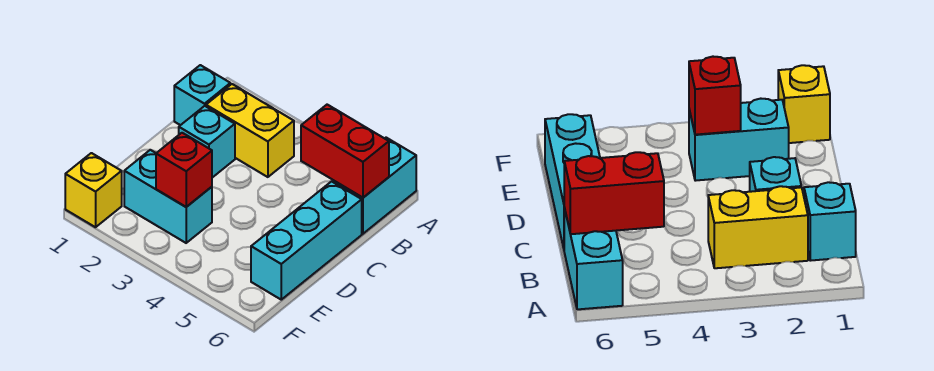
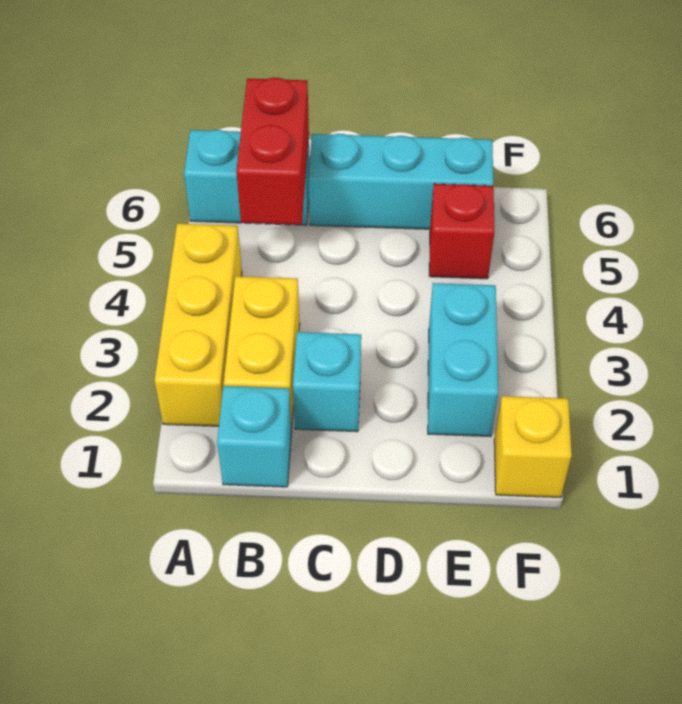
none -> yellow 1x3 brick [155,224,242,426]
red 1x1 brick [156,133,212,207] -> red 1x1 brick moved to [429,184,495,279]

